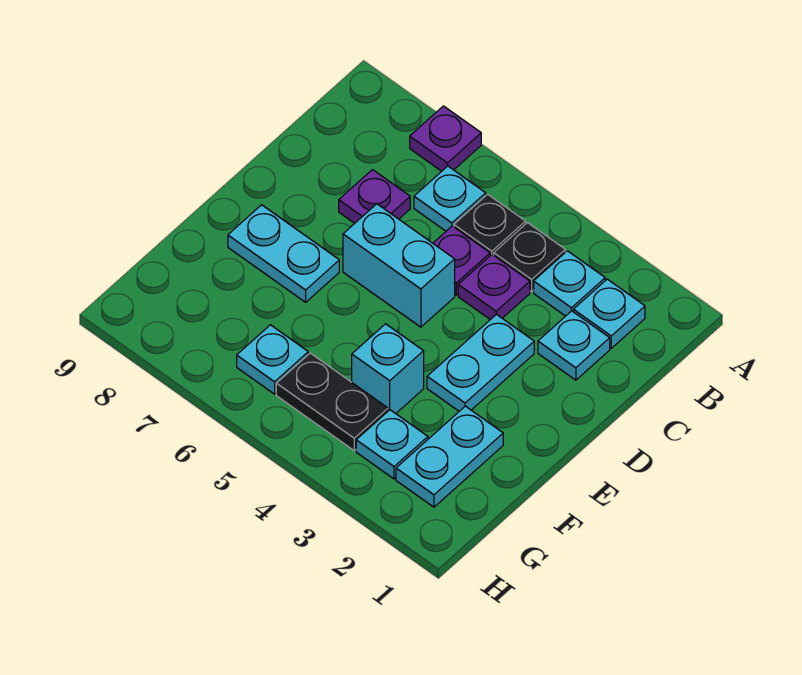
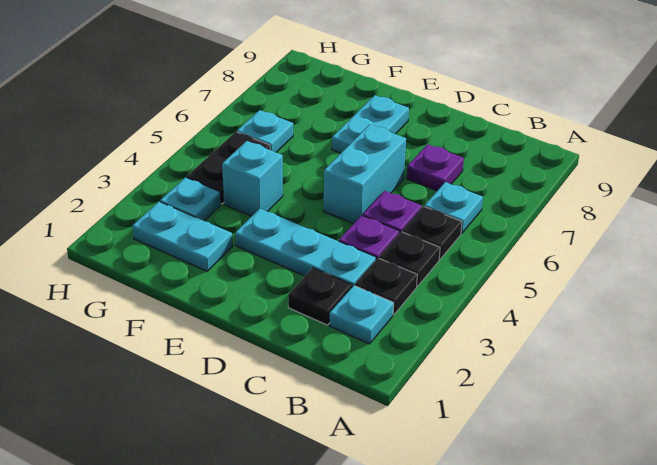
purple 1x1 plate [410,106,481,171] -> none
cyan 1x1 plate [534,251,605,316] -> black 1x1 plate [355,258,417,314]
cyan 1x1 plate [538,311,610,380] -> black 1x1 plate [288,268,352,325]
cyan 1x2 plate [427,314,534,411] -> cyan 1x3 plate [235,209,376,287]

